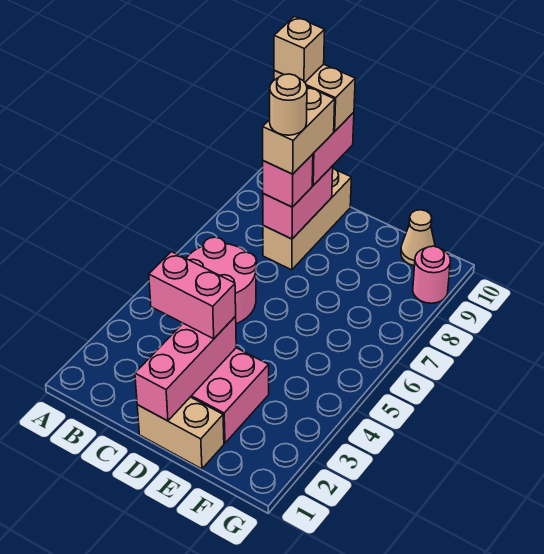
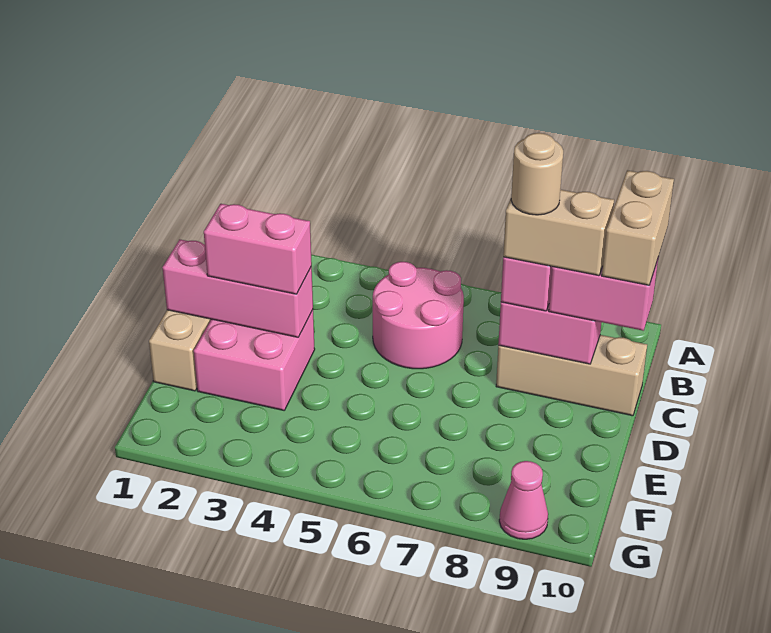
tan 1x1 brick [274,16,325,82] -> none
pink 1x2 brick [149,252,236,339] -> pink 1x2 brick turned to [204,204,312,294]
tan 1x1 cone [401,210,435,266] -> none
pink 1x1 round brick [413,246,451,303] -> pink 1x1 cone [499,461,548,539]

